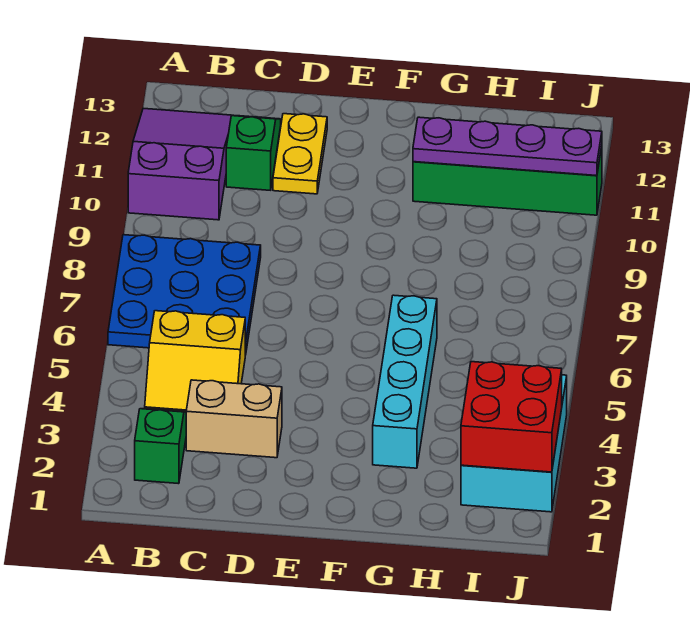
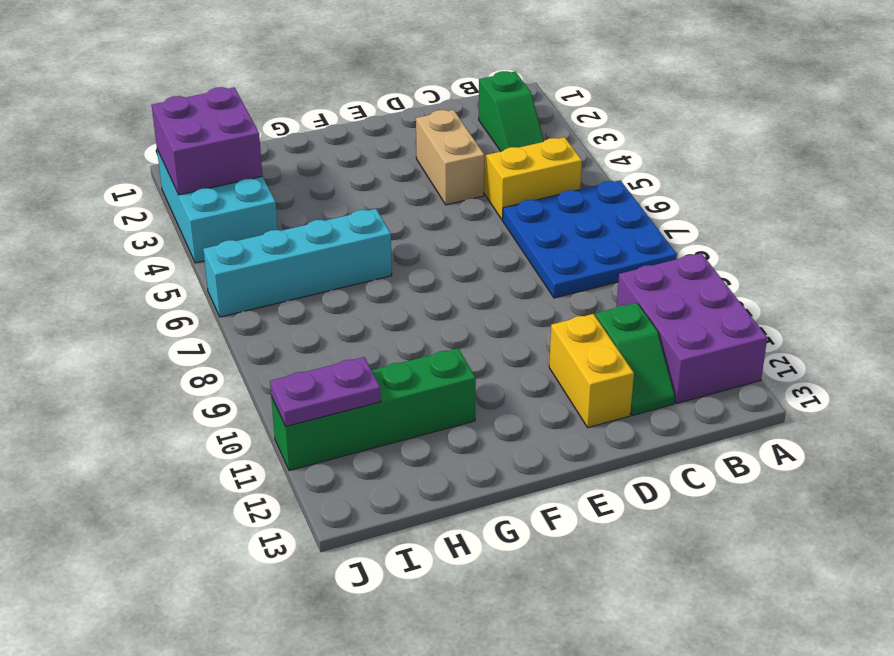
purple 2x3 slope [128,108,234,220] -> purple 2x3 brick [617,253,767,403]
tan 1x2 brick [186,380,282,458] -> tan 1x2 brick turned to [416,110,484,205]
yellow 1x2 plate [273,114,327,194] -> yellow 1x2 brick [549,314,634,428]
cyan 1x4 brick [373,295,437,468] -> cyan 1x4 brick turned to [203,209,392,317]
purple 1x4 plate [413,117,602,176] -> purple 1x2 plate [270,357,381,426]
red 2x2 brick [461,362,562,472] -> purple 2x2 brick [152,87,263,195]

